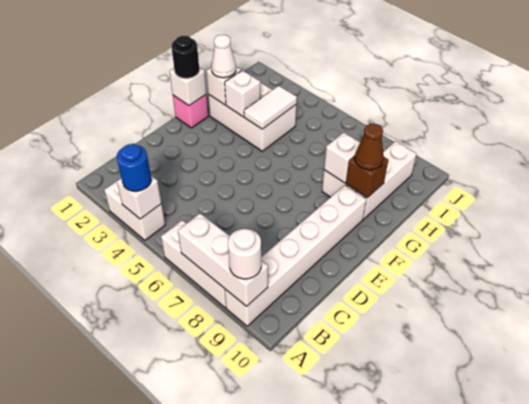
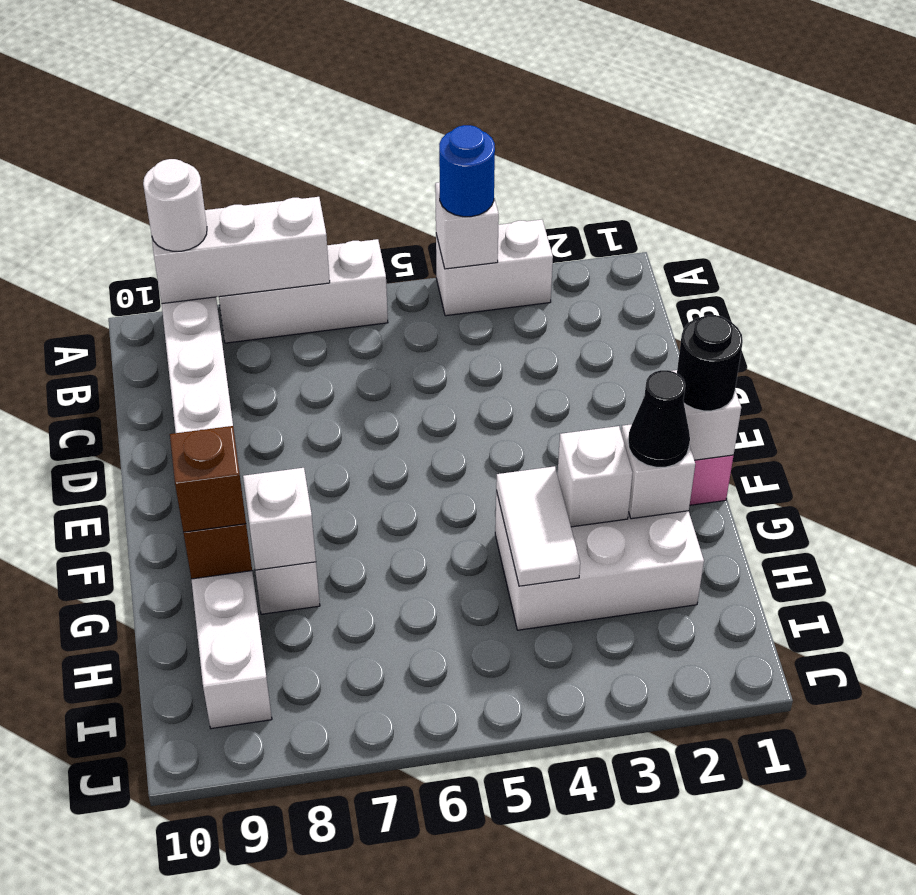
white 1x1 cone [211,35,236,78] -> black 1x1 cone [628,370,690,467]
brown 1x1 cone [355,124,384,170] -> brown 1x1 brick [170,426,246,532]

